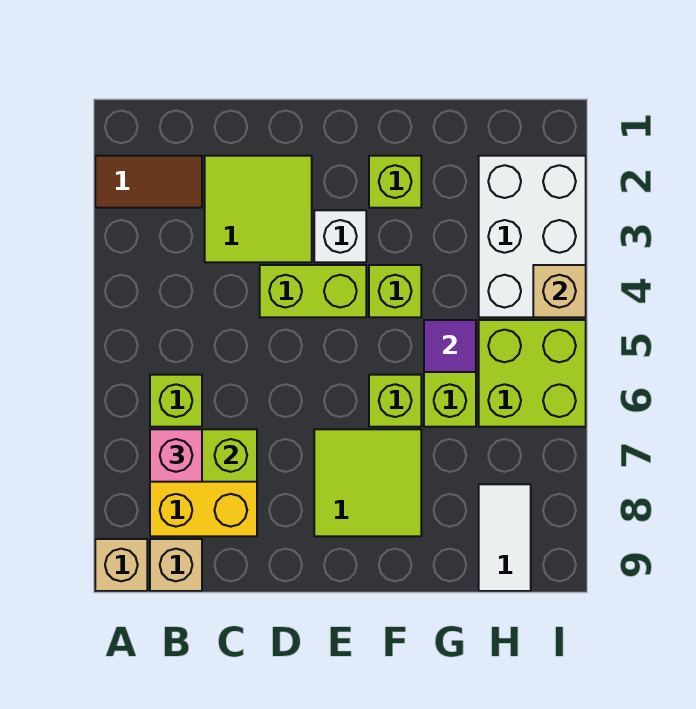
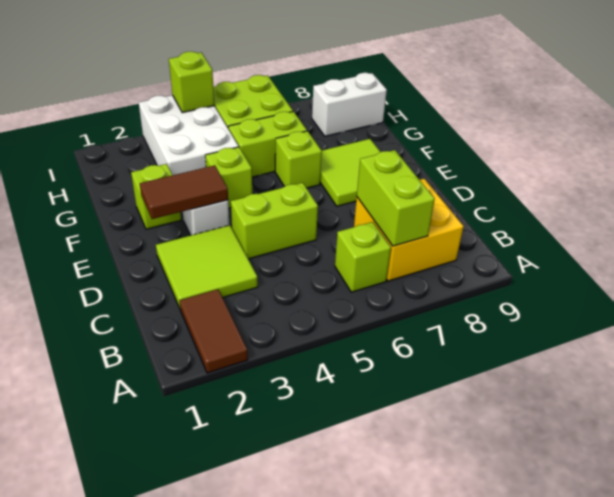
tan 1x1 brick [95,539,147,591] -> none
pink 1x1 brick [150,429,202,482] -> none
tan 1x1 brick [150,539,202,591] -> none
lime 1x2 brick [260,265,366,317] -> lime 1x2 brick turned to [231,183,318,259]
none -> brown 1x2 tile [140,165,228,219]
purple 1x1 tile [424,320,476,372] -> none
white 2x3 brick [479,156,586,317] -> white 2x3 brick turned to [139,95,239,175]
white 1x2 tile [479,484,531,591] -> white 1x2 brick [312,73,387,136]
tan 1x1 brick [533,265,586,317] -> lime 1x1 brick [169,52,214,113]

